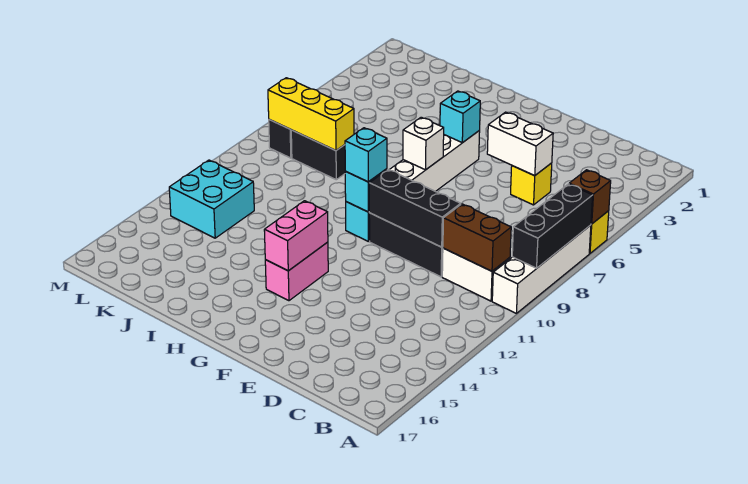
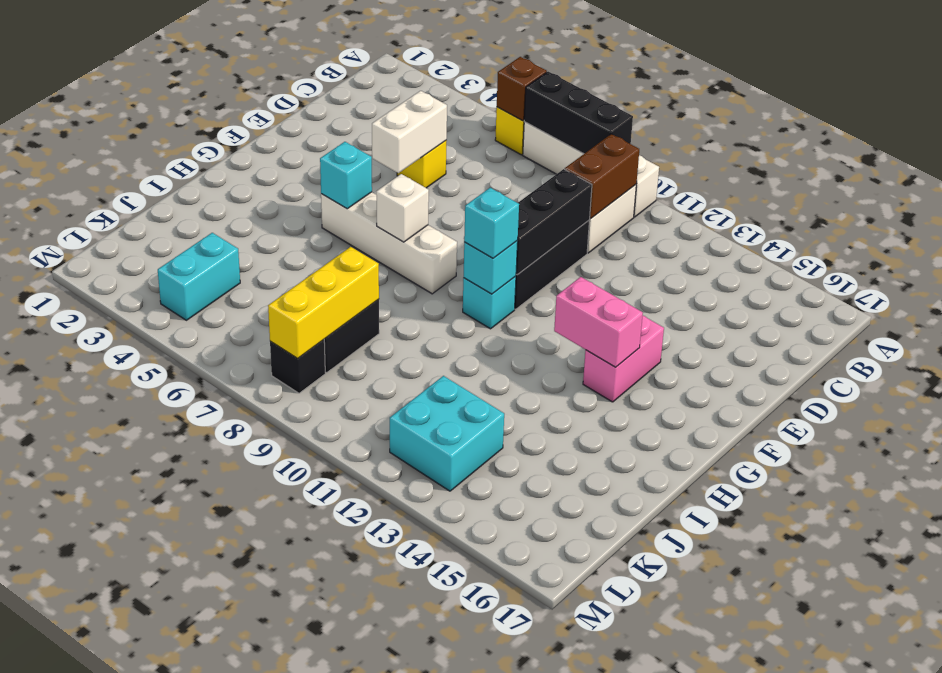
pink 1x2 brick [265,242,328,301] -> pink 1x2 brick turned to [583,316,664,402]
none -> cyan 1x2 brick [158,233,240,320]

